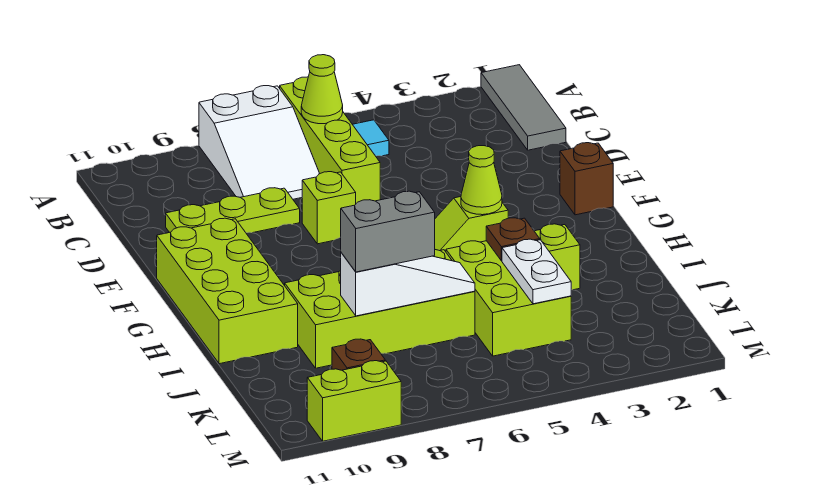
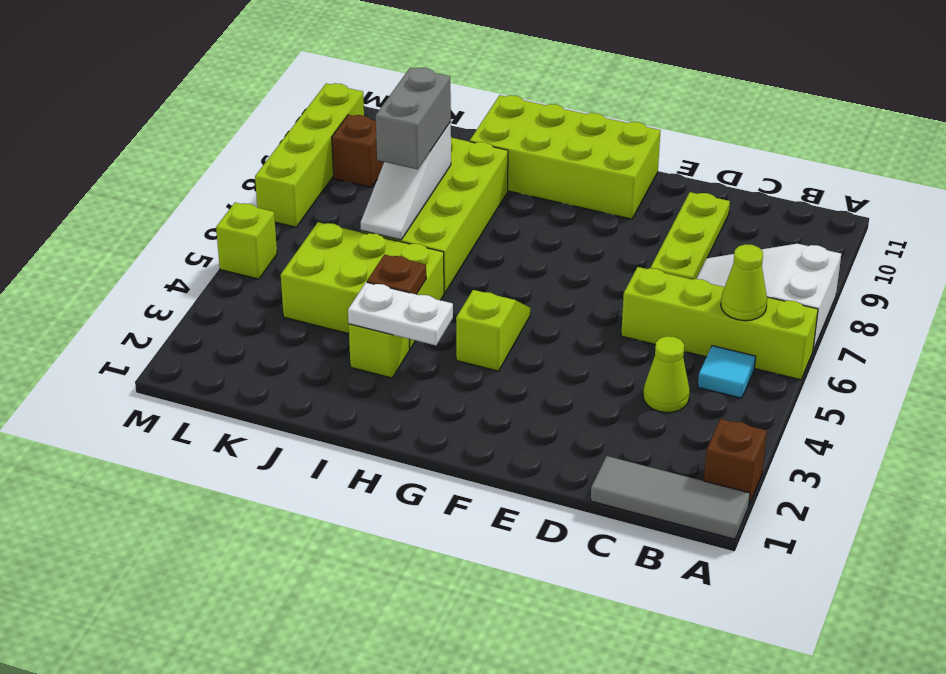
lime 1x1 brick [302,172,356,244] -> lime 1x1 brick moved to [216,203,277,279]
brown 1x1 brick [560,143,613,215] -> brown 1x1 brick moved to [704,419,767,505]
lime 1x1 cone [461,146,502,215] -> lime 1x1 cone moved to [643,336,690,413]
white 1x2 plate [502,239,571,304] -> white 1x2 plate moved to [348,282,453,345]
lime 1x2 brick [307,361,401,441] -> lime 1x4 brick [255,83,364,227]

